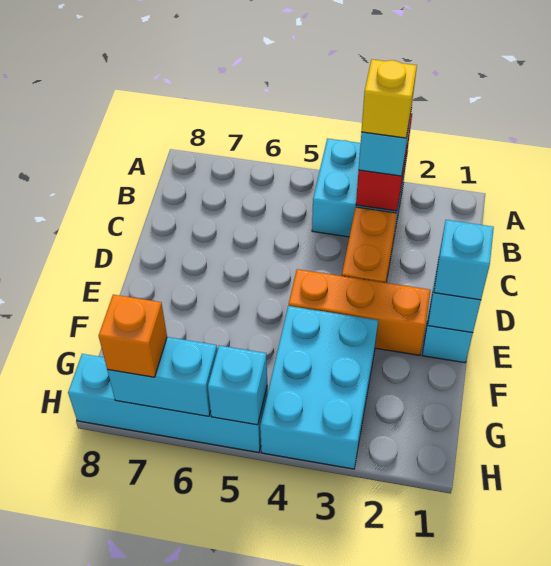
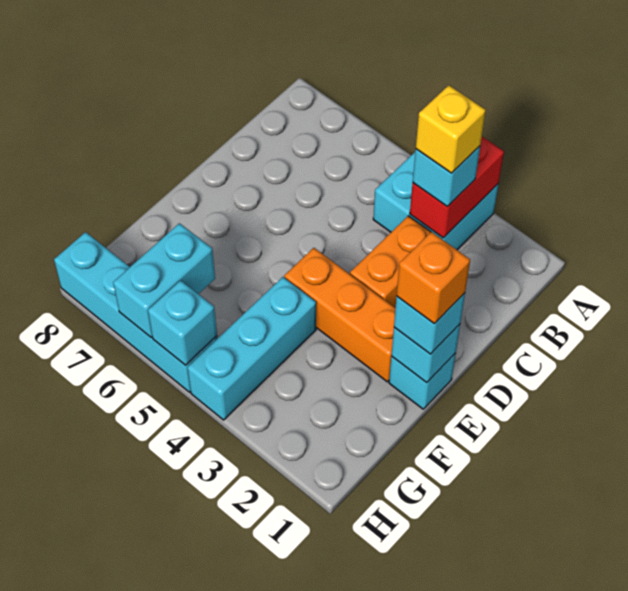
cyan 2x3 brick [260,306,378,469] -> cyan 1x3 brick [187,277,316,420]
cyan 1x2 brick [107,337,217,416] -> cyan 1x2 brick turned to [113,223,215,337]
orange 1x1 brick [99,295,167,377] -> orange 1x1 brick moved to [397,232,470,324]

